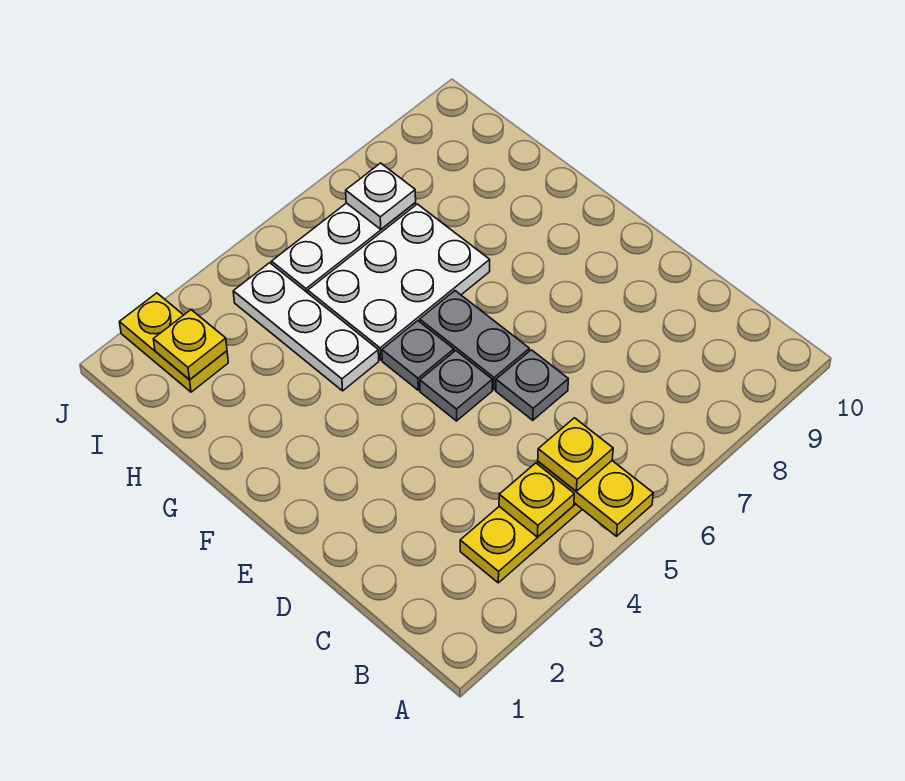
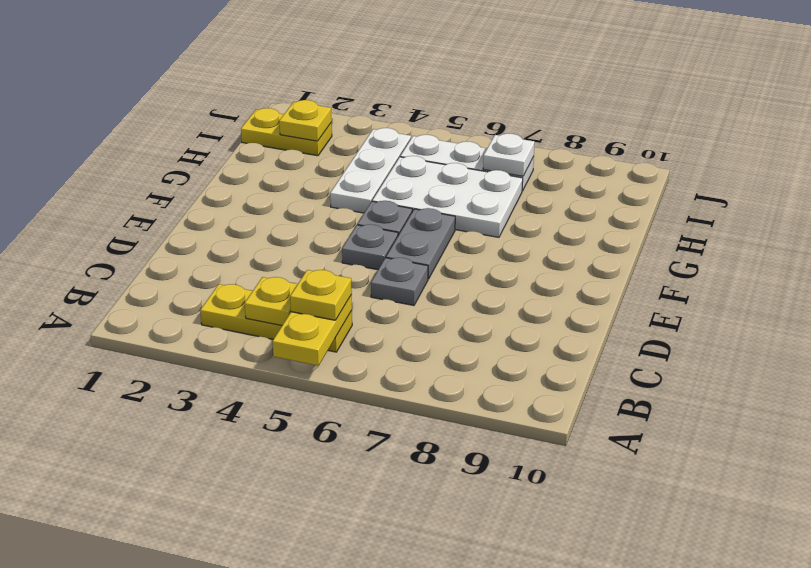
yellow 1x2 plate [119,293,228,392] -> yellow 1x2 plate turned to [241,108,332,156]

